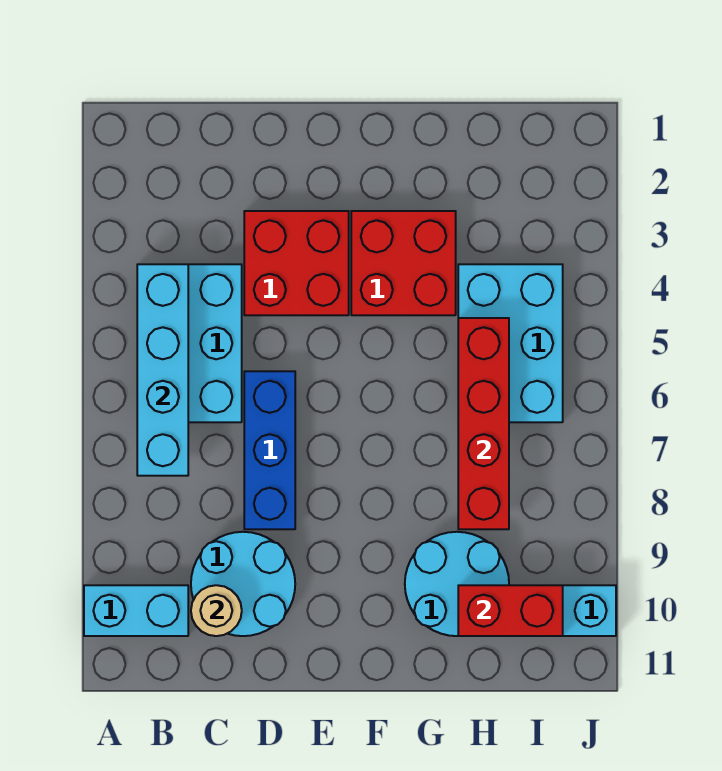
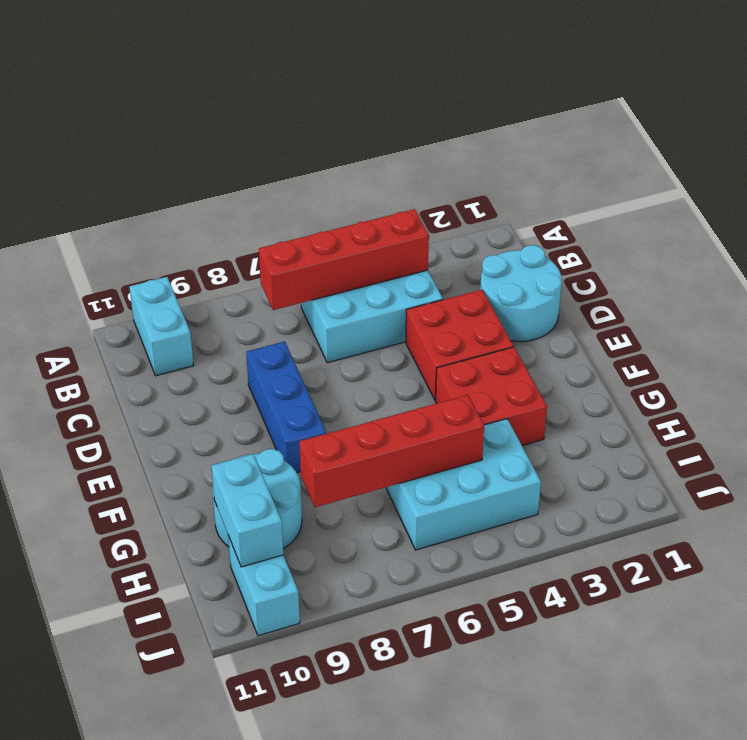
cyan 1x4 brick [137,264,188,476] -> red 1x4 brick [259,209,429,310]
cyan 2x2 round brick [191,532,295,636] -> cyan 2x2 round brick moved to [480,245,562,342]
tan 1x1 round brick [191,585,242,636] -> none
blue 1x3 brick [244,371,295,529] -> blue 1x3 brick turned to [246,341,326,473]
red 1x2 brick [458,585,563,636] -> cyan 1x2 brick [211,454,283,567]

